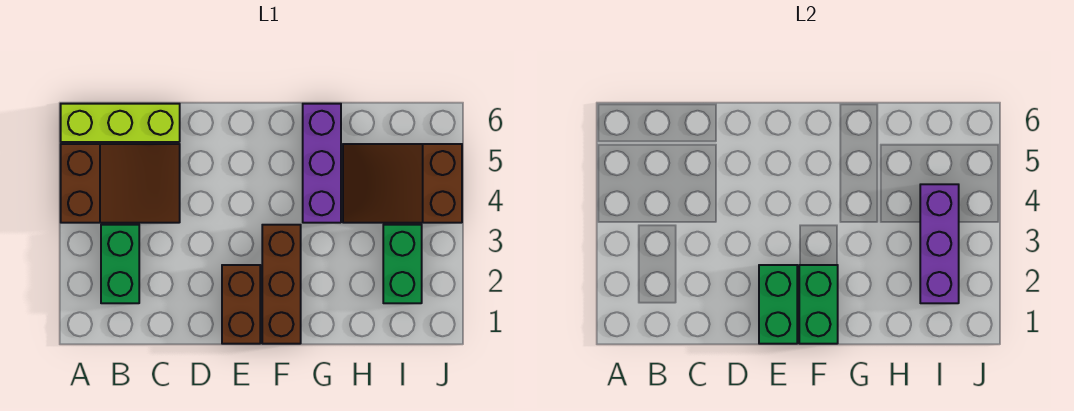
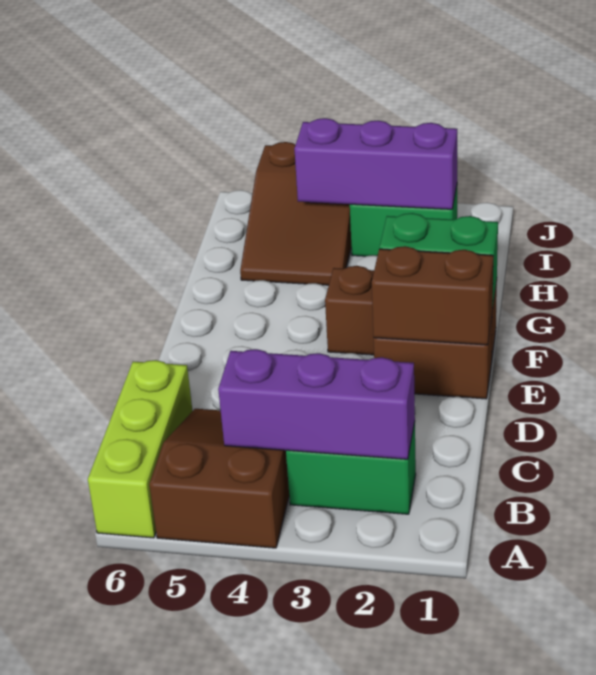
green 1x2 brick [759,265,797,344] -> brown 1x2 brick [372,246,493,345]
purple 1x3 brick [303,104,341,223] -> purple 1x3 brick moved to [218,349,415,459]

